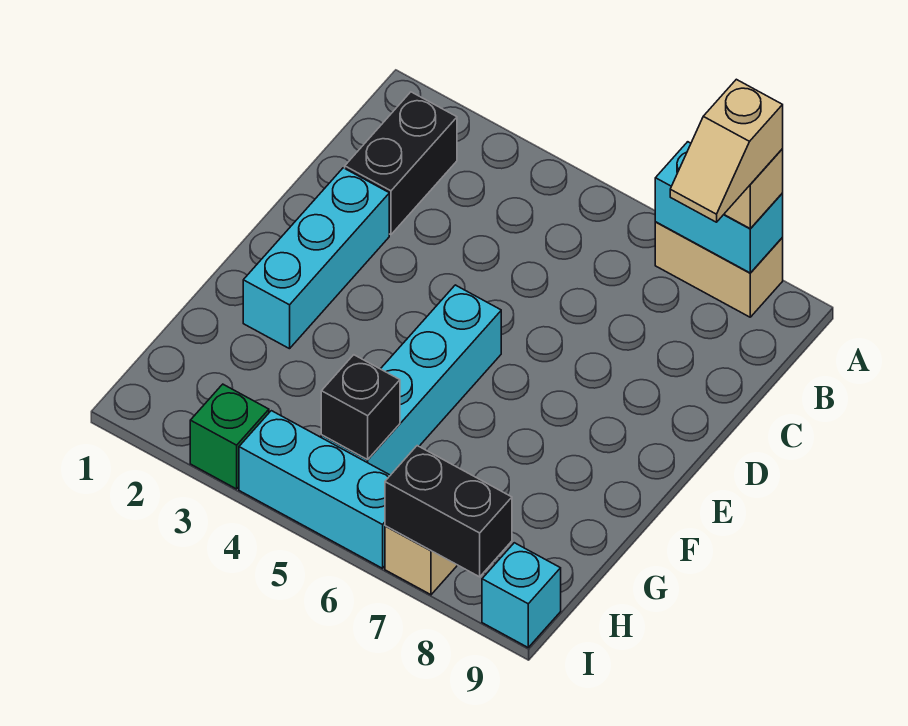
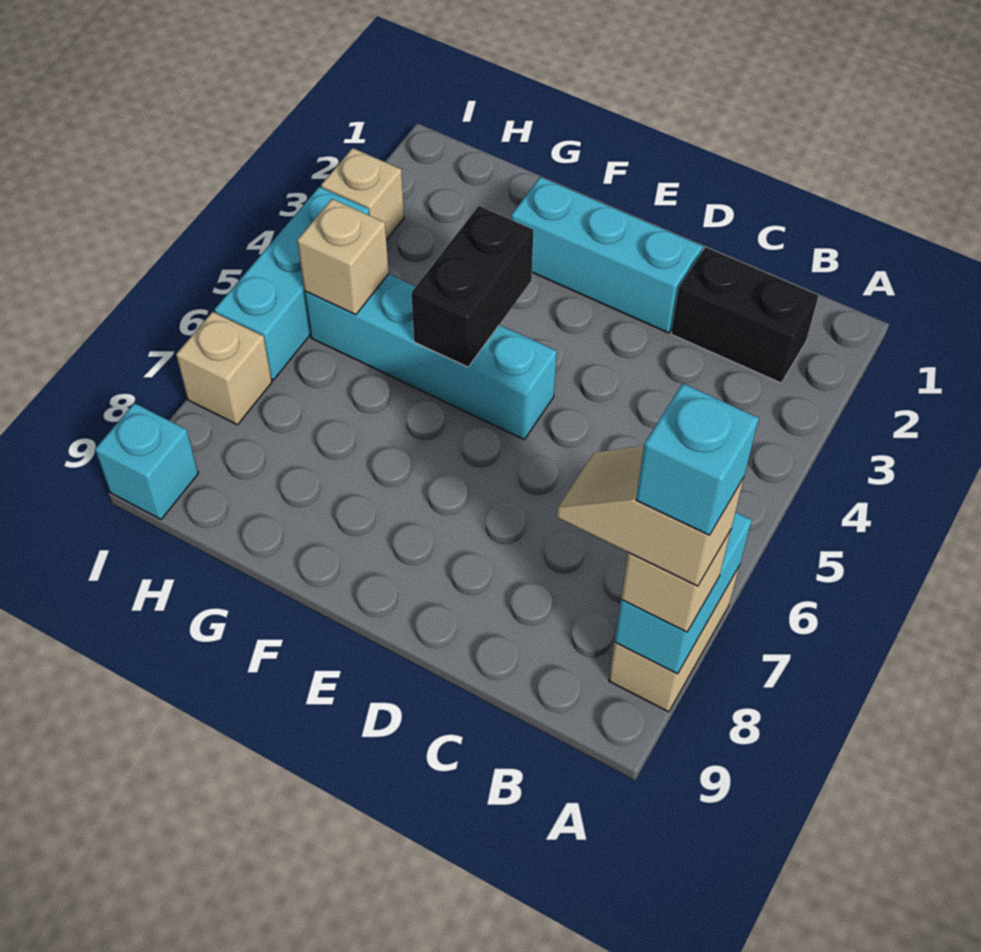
none -> cyan 1x1 brick [636,383,759,535]
black 1x1 brick [321,355,400,459] -> tan 1x1 brick [297,199,389,315]
green 1x1 brick [190,384,269,489] -> tan 1x1 brick [321,148,404,240]
black 1x2 brick [385,446,512,577] -> black 1x2 brick moved to [412,206,533,367]

